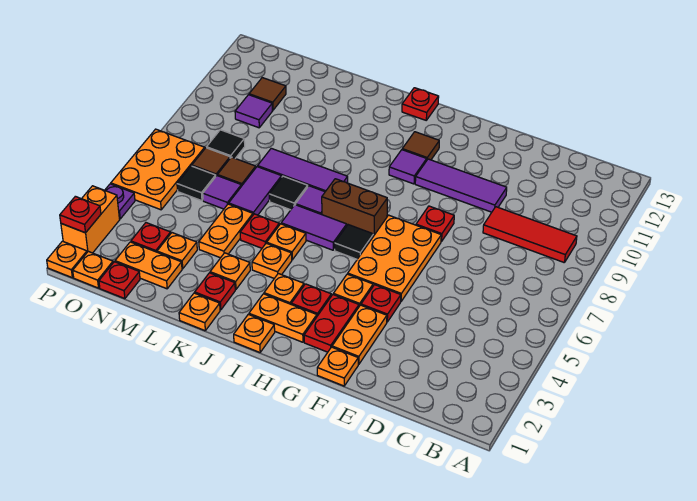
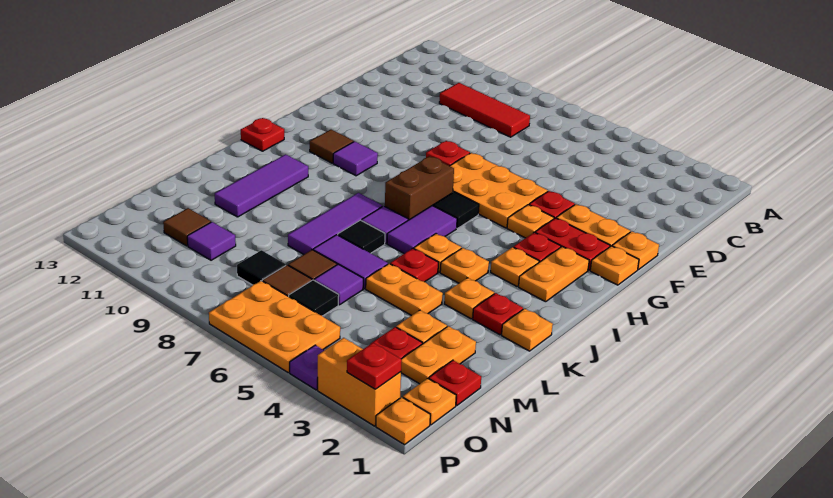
red 1x3 tile [483,207,577,263] -> red 1x3 tile turned to [439,83,530,137]
purple 1x3 tile [415,159,507,212] -> purple 1x3 tile moved to [215,154,308,217]
orange 1x1 plate [234,314,275,352] -> orange 1x1 plate moved to [590,246,639,285]

